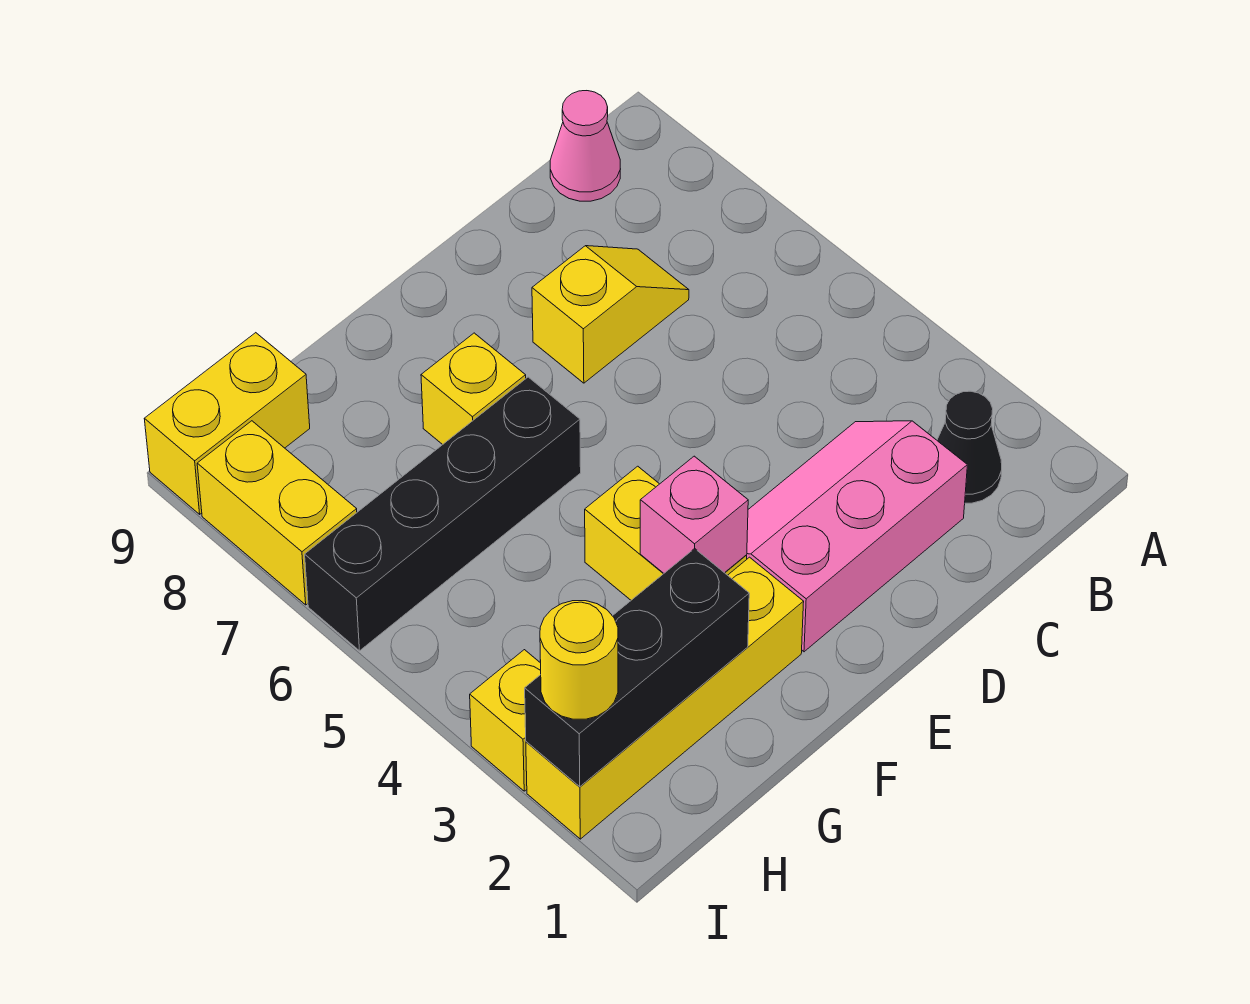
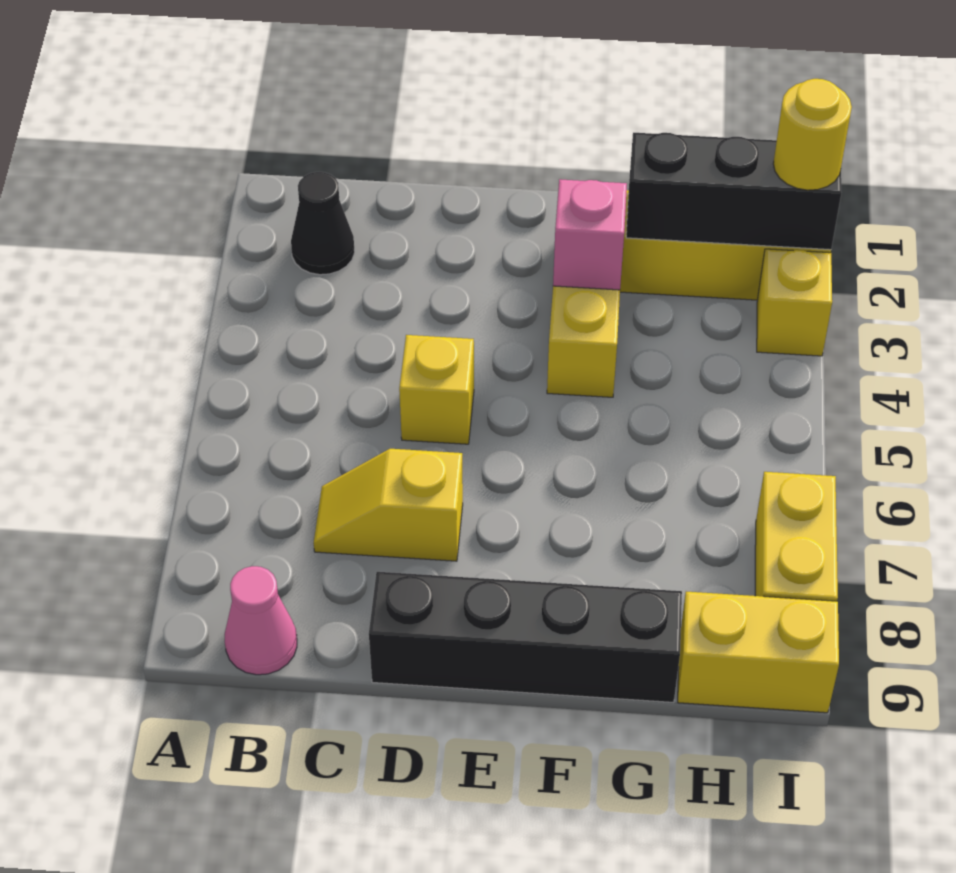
pink 2x3 slope [747,421,967,652] -> none
black 1x4 brick [305,377,581,651] -> black 1x4 brick moved to [369,572,682,702]
yellow 1x1 brick [421,333,526,445] -> yellow 1x1 brick moved to [399,335,474,444]

